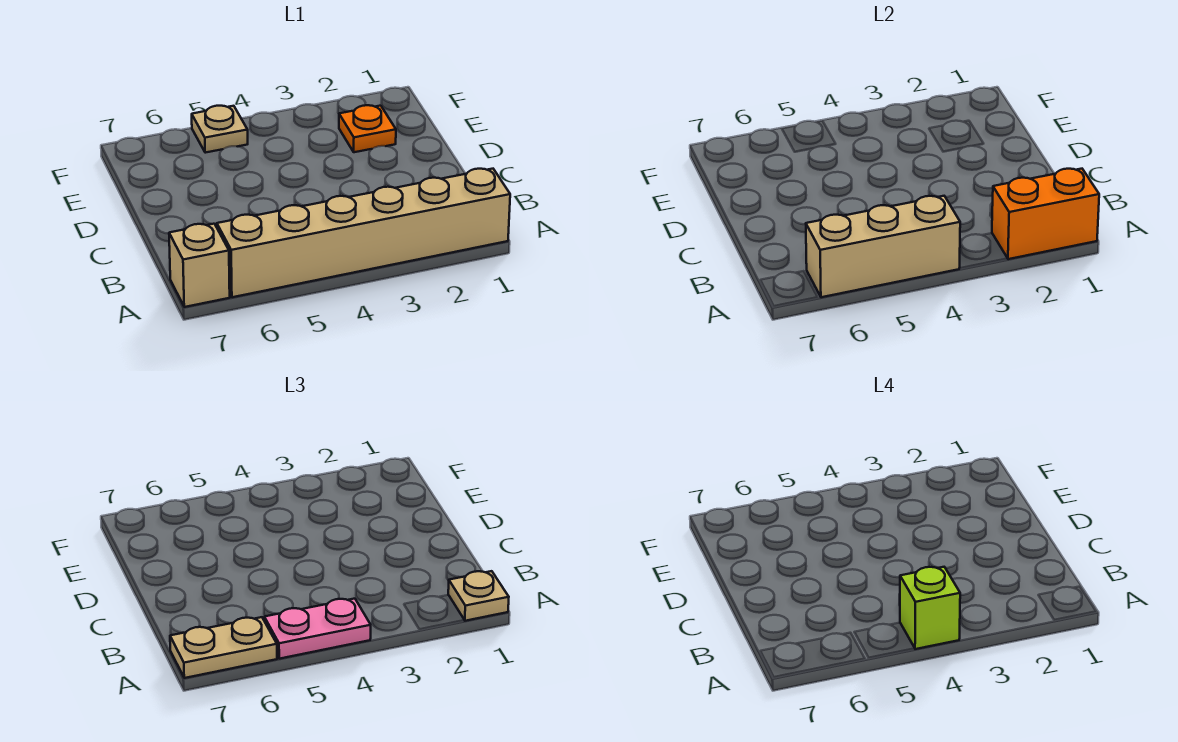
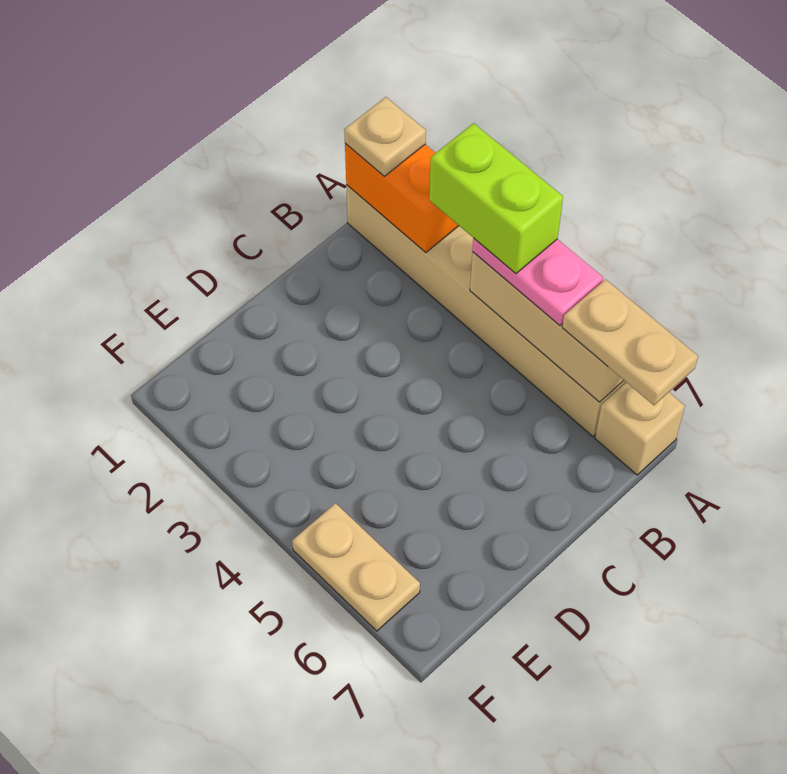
lime 1x1 brick [900,567,960,649] -> lime 1x2 brick [429,123,563,274]
orange 1x1 plate [339,105,396,152] -> none
tan 1x1 plate [192,106,248,153] -> tan 1x2 plate [292,503,420,631]

